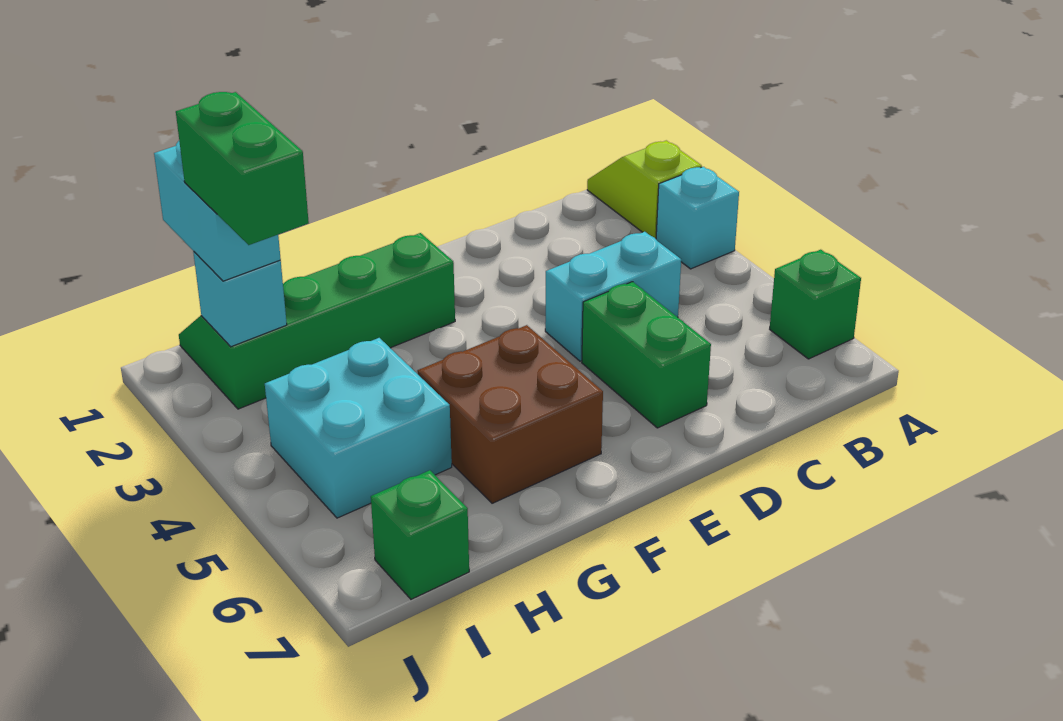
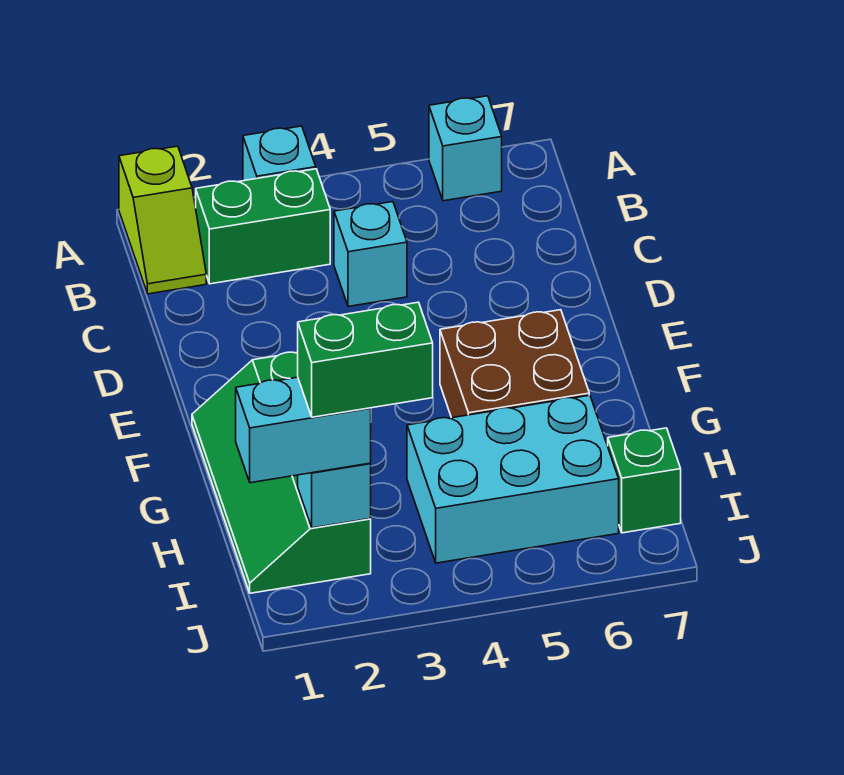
lime 1x2 slope [587,140,702,239] -> lime 1x2 slope turned to [119,146,206,294]
green 1x1 brick [770,250,861,359] -> cyan 1x1 brick [429,96,502,201]
cyan 1x2 brick [545,232,681,361] -> cyan 1x1 brick [334,202,407,307]
green 1x2 brick [582,282,711,428] -> green 1x2 brick moved to [196,169,330,284]
cyan 2x2 brick [265,338,452,518] -> cyan 2x3 brick [407,395,619,563]

